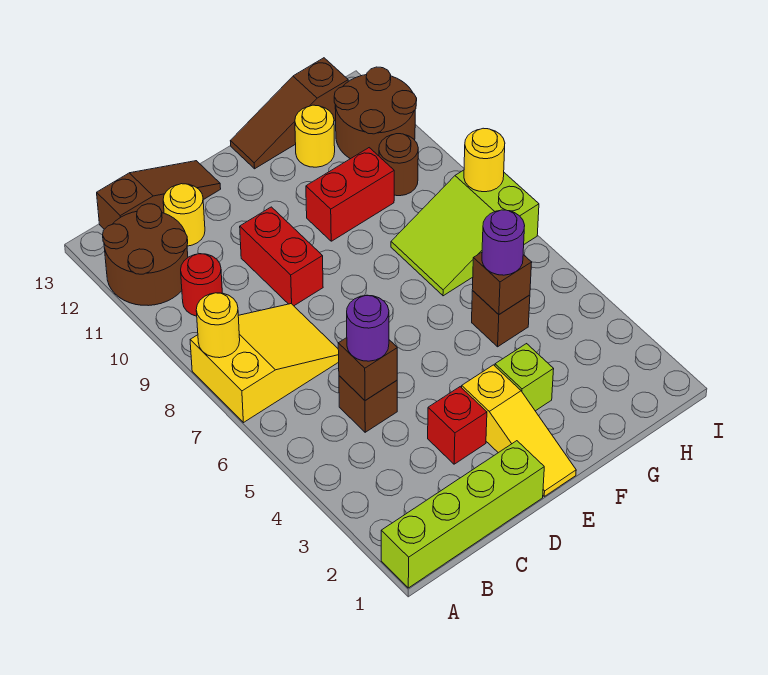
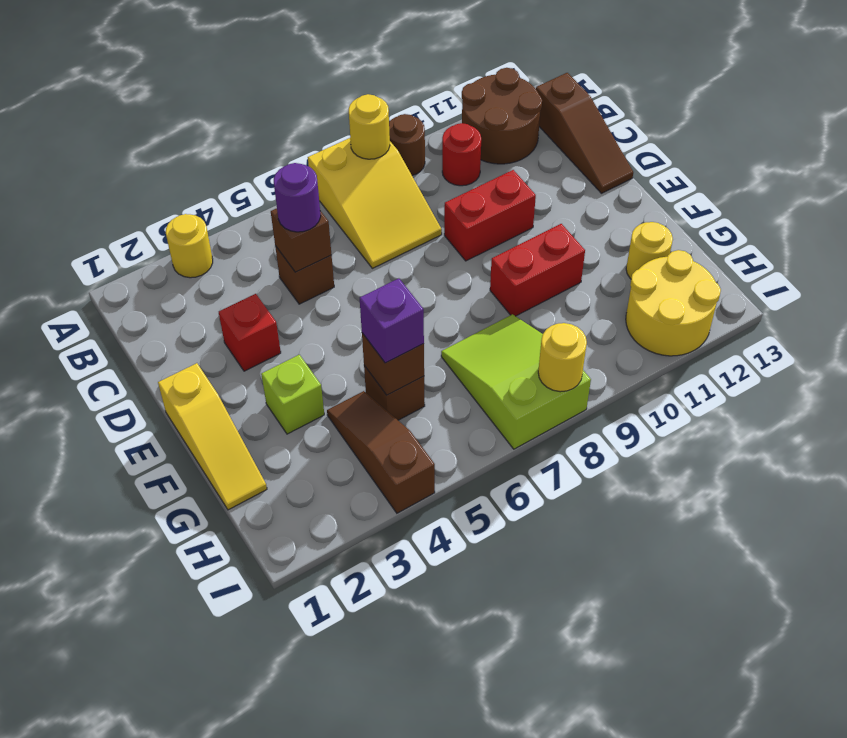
lime 1x4 brick [381,441,544,588] -> none
yellow 1x1 round brick [163,184,205,246] -> yellow 1x1 round brick moved to [166,214,213,278]
yellow 1x3 slope [462,365,576,496] -> yellow 1x3 slope turned to [158,363,267,510]
red 1x2 brick [306,148,394,241] -> red 1x2 brick turned to [490,224,585,316]
brown 1x3 slope [231,58,348,169] -> brown 1x3 slope moved to [327,391,435,513]
purple 1x1 round brick [482,210,525,275] -> purple 1x1 brick [360,278,424,363]
brown 1x1 round brick [379,134,418,196] -> brown 1x1 round brick moved to [389,114,425,175]
brown 2x2 round brick [334,67,417,159] -> yellow 2x2 round brick [626,250,721,356]

